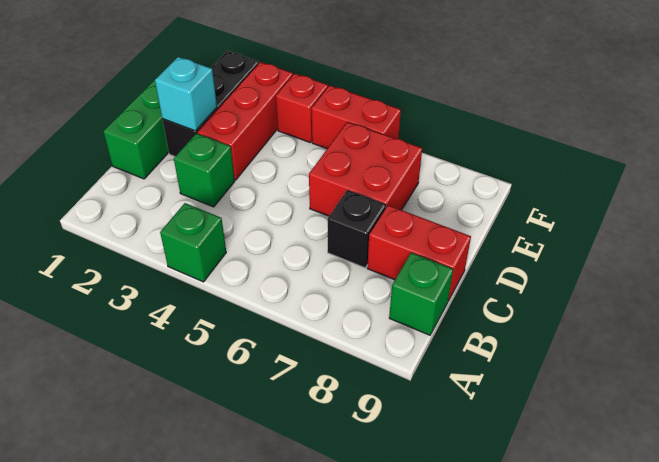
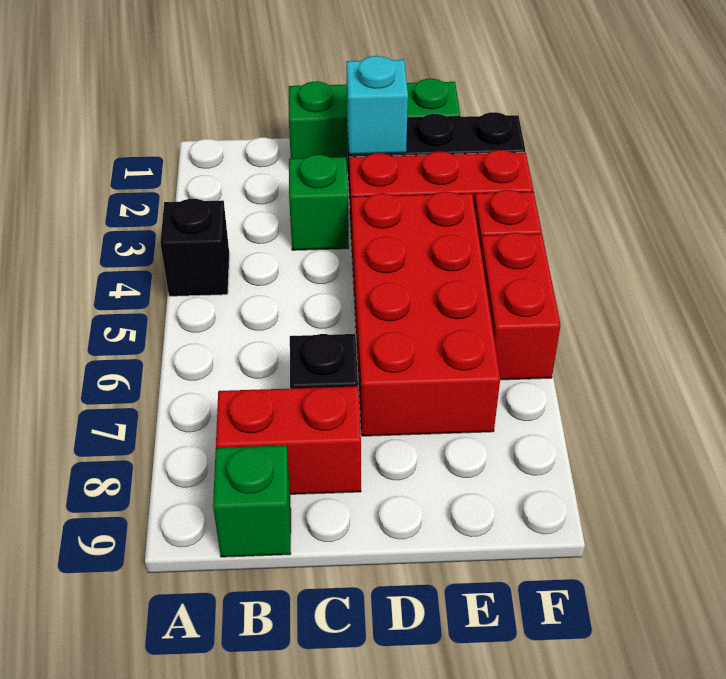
green 1x1 brick [160,203,226,282] -> black 1x1 brick [160,199,229,296]
red 1x2 brick [367,205,471,301] -> red 1x2 brick turned to [216,386,361,494]
red 2x2 brick [309,122,422,216] -> red 2x4 brick [351,192,500,436]

